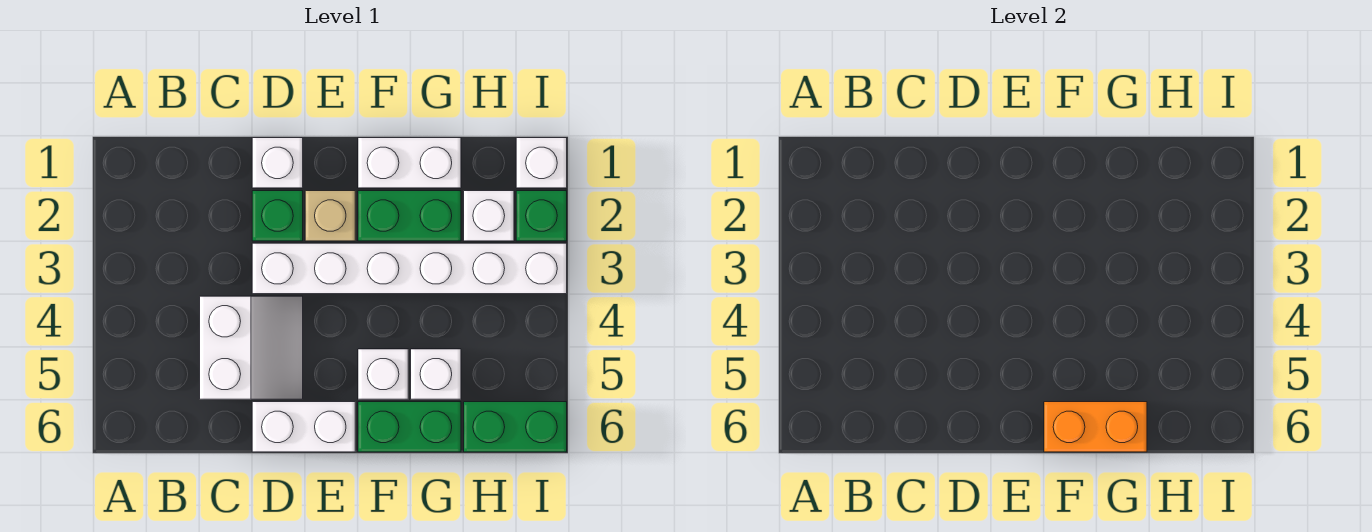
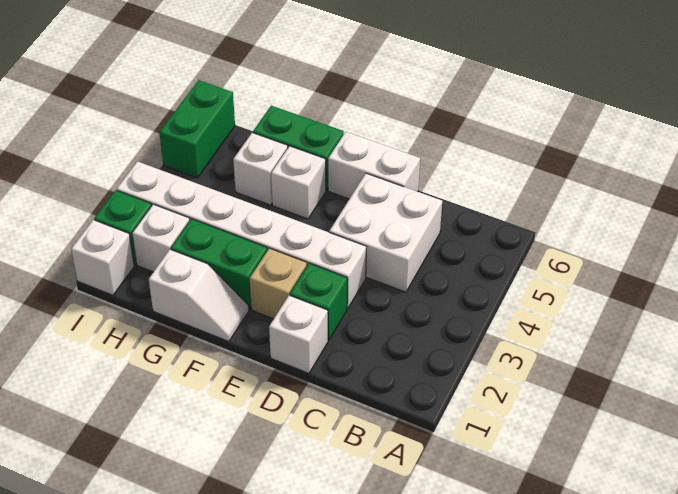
white 2x2 slope [200,296,303,399] -> white 2x2 brick [329,173,442,292]
white 1x2 brick [358,138,461,188] -> white 1x2 slope [149,249,249,342]
orange 1x2 brick [1044,402,1147,452] -> none
green 1x2 brick [464,402,567,452] -> green 1x2 brick turned to [159,80,235,178]

